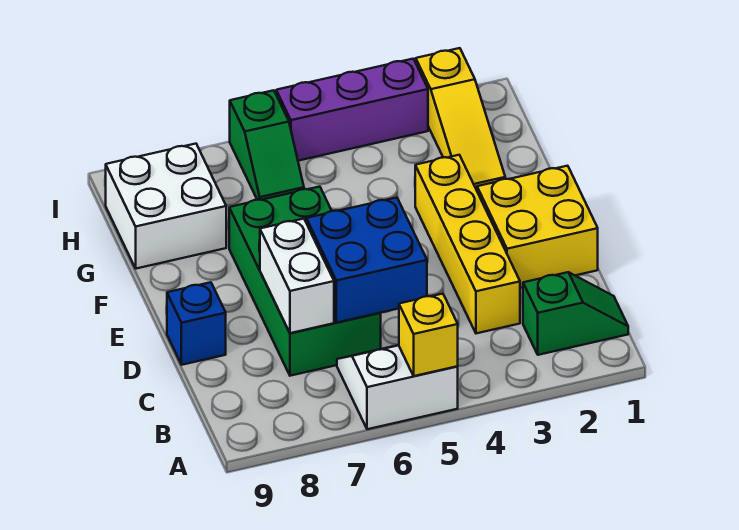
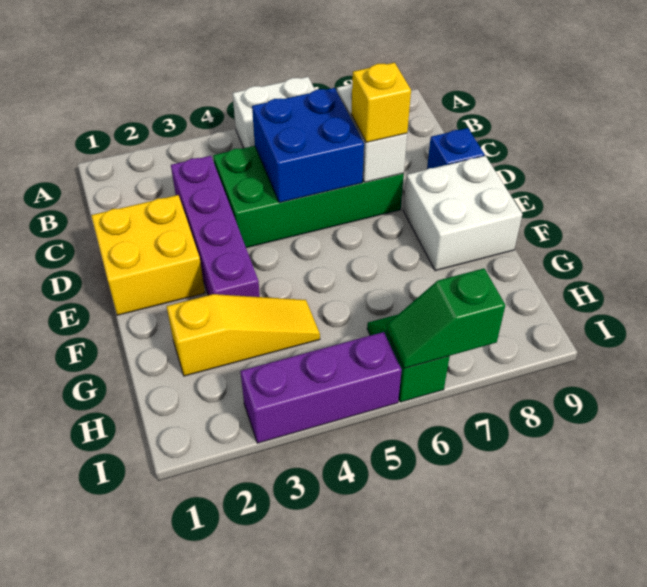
yellow 1x1 brick [399,294,458,376] -> yellow 1x1 brick moved to [351,63,411,142]
green 1x2 slope [523,272,628,355] -> green 1x2 slope moved to [387,268,505,368]
yellow 1x4 brick [415,155,520,333] -> purple 1x4 brick [171,156,260,297]
green 2x4 brick [229,187,381,376] -> green 2x4 brick turned to [213,146,404,248]
yellow 1x3 slope [416,48,505,190] -> yellow 1x3 slope turned to [166,294,320,376]
white 2x2 brick [106,144,226,269] -> white 2x2 brick moved to [403,156,522,271]

